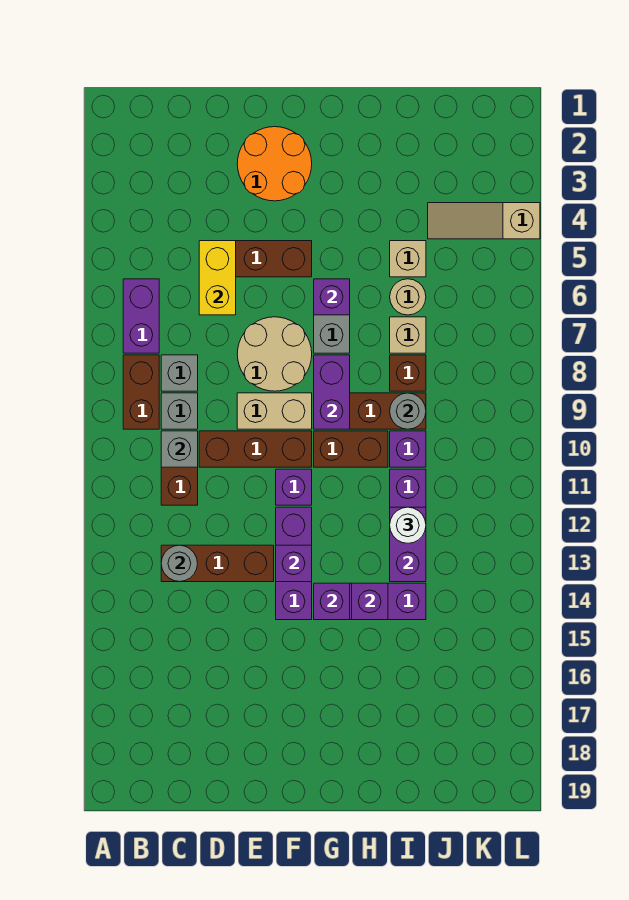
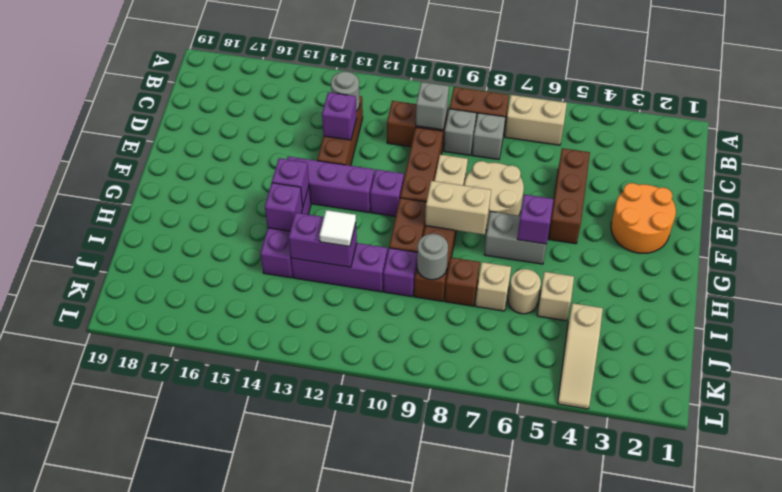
purple 1x2 brick [123,279,159,353] -> tan 1x2 brick [505,95,567,145]
yellow 1x2 brick [199,241,236,315] -> none
purple 1x1 brick [276,545,312,582] -> purple 1x1 brick moved to [322,92,357,140]
purple 1x2 brick [314,355,350,429] -> tan 1x2 brick [425,181,491,235]
white 1x1 round brick [390,507,426,543] -> white 1x1 tile [319,210,356,246]
tan 1x3 slope [428,203,540,239] -> tan 1x3 slope turned to [558,303,603,409]

